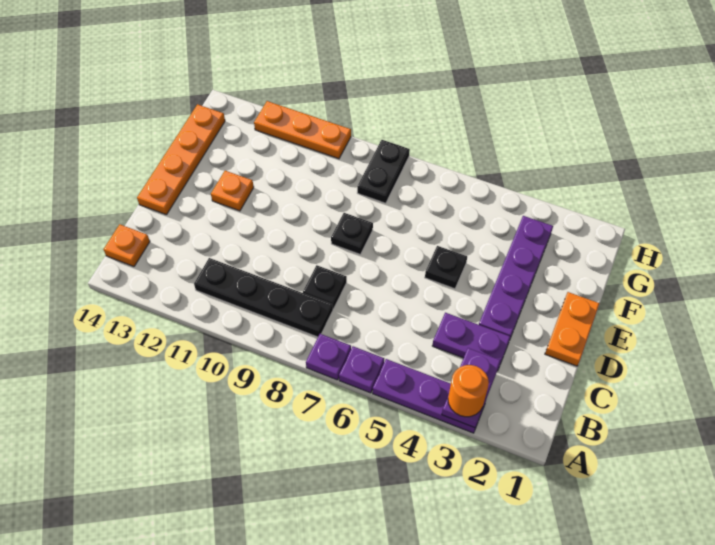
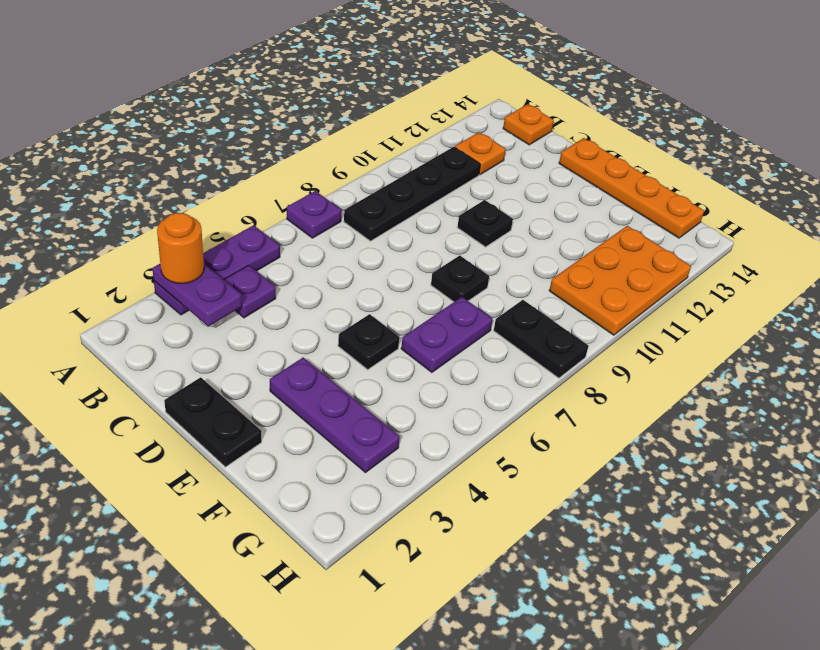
purple 1x1 plate [339,346,384,393] -> purple 1x1 plate moved to [224,265,276,318]
purple 1x2 plate [432,313,511,371] -> purple 1x2 plate moved to [401,297,493,372]
black 1x1 plate [303,265,347,309] -> black 1x1 plate moved to [457,200,513,247]
orange 1x2 plate [545,292,600,366] -> black 1x2 plate [164,377,262,467]
purple 1x4 plate [479,216,553,338] -> purple 1x3 plate [270,357,400,473]
orange 1x1 plate [211,171,254,211] -> orange 1x1 plate moved to [455,132,506,175]
orange 1x3 plate [254,101,351,159] -> orange 2x3 plate [549,226,691,335]

